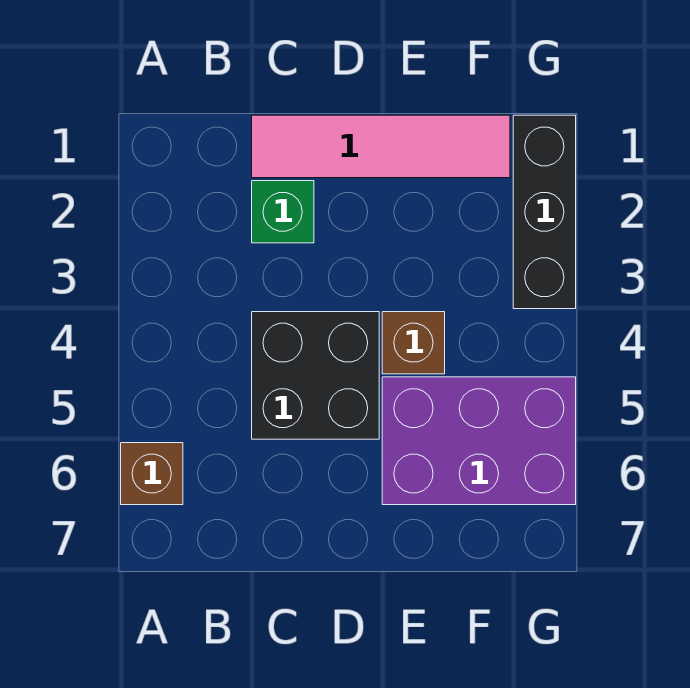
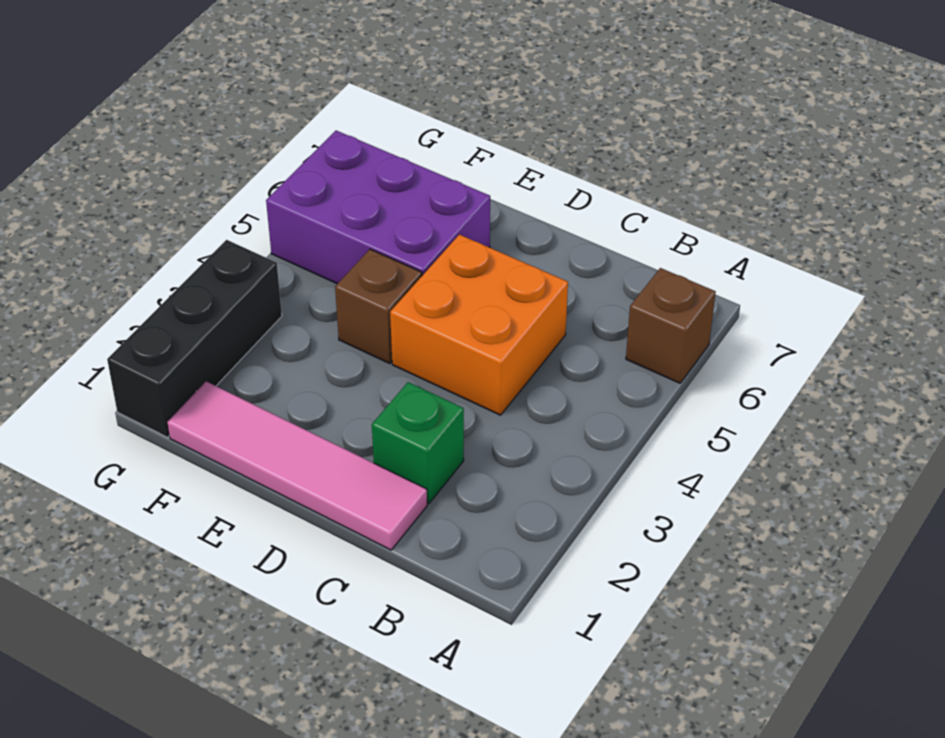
black 2x2 brick [252,312,379,439] -> orange 2x2 brick [390,235,568,415]

